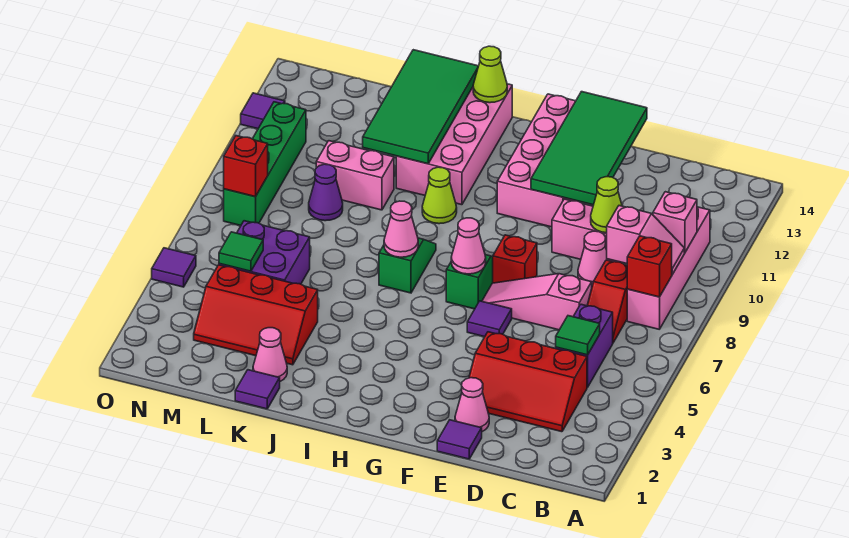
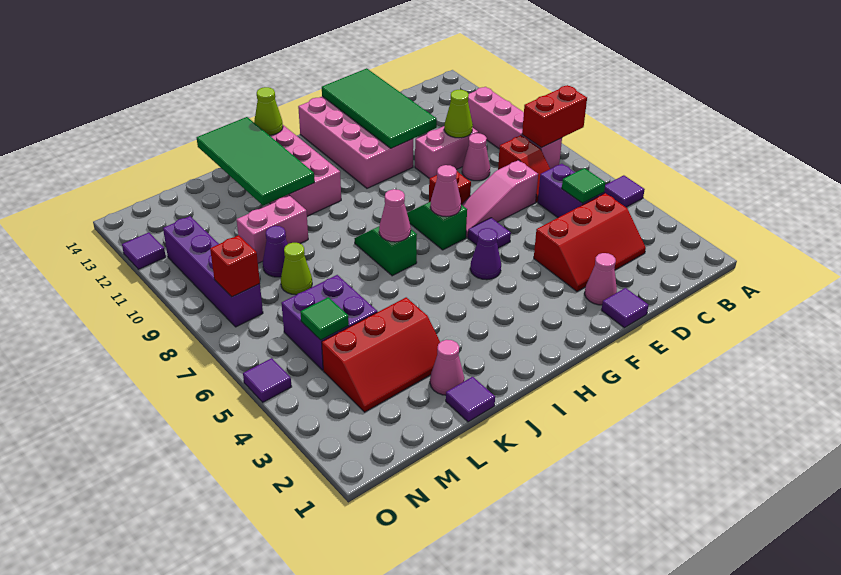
none -> purple 1x1 tile [604,175,645,207]
red 1x1 brick [627,236,672,297] -> red 1x2 brick [522,85,587,148]
pink 1x2 slope [607,206,684,274] -> none
pink 1x1 brick [653,192,697,253] -> none
none -> purple 1x1 cone [470,228,501,280]
lime 1x1 cone [422,167,457,224] -> lime 1x1 cone moved to [281,243,312,295]
green 1x4 brick [224,102,306,226] -> purple 1x4 brick [163,216,263,327]

